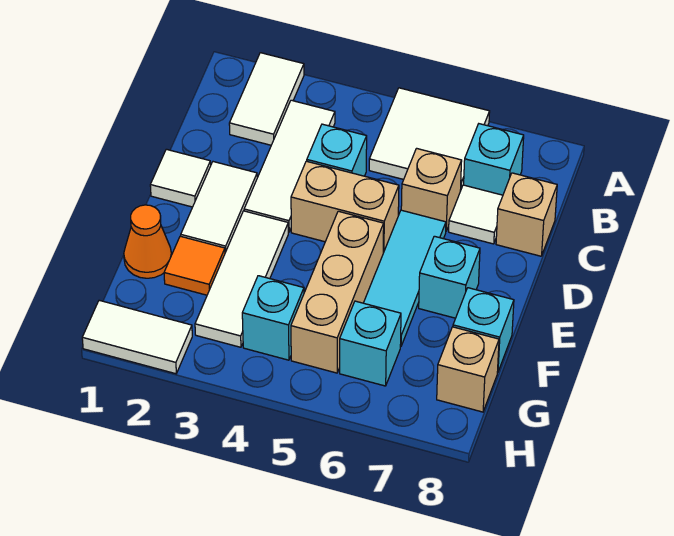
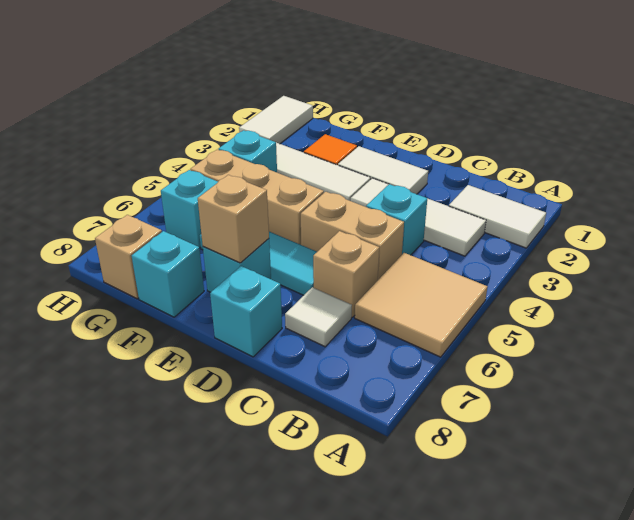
white 2x2 tile [369,88,490,191] -> tan 2x2 tile [355,253,487,357]
cyan 1x1 brick [464,124,524,195] -> cyan 1x1 brick moved to [210,266,282,357]
tan 1x1 brick [496,173,557,256] -> tan 1x1 brick moved to [198,175,269,263]
white 1x1 tile [150,149,211,207] -> none
tan 1x2 brick [291,161,399,253] -> tan 1x2 brick turned to [301,192,404,280]
orange 1x1 cone [124,205,171,278] -> none

